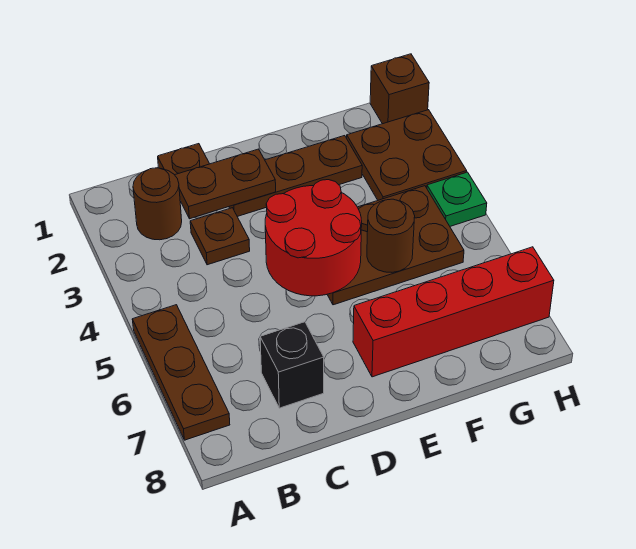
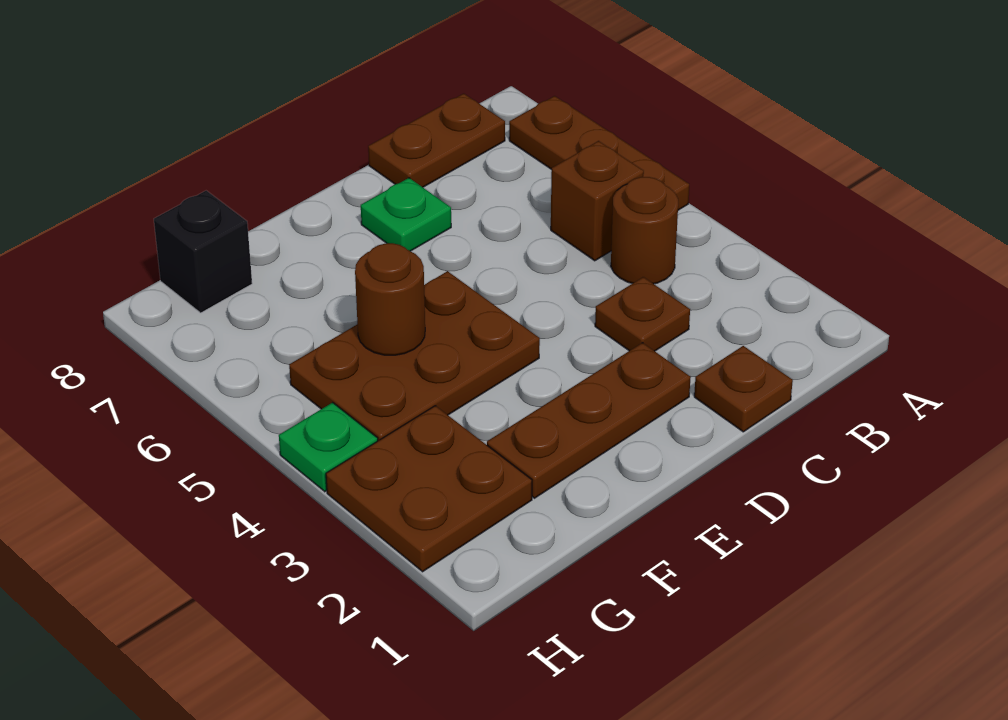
brown 1x1 round brick [133,168,182,240] -> brown 1x1 round brick moved to [611,177,678,284]
brown 1x2 plate [175,149,276,219] -> brown 1x2 plate moved to [368,94,505,187]
black 1x1 brick [260,322,324,408] -> black 1x1 brick moved to [154,191,252,313]
red 2x2 round brick [265,180,362,296] -> none
none -> green 1x1 plate [361,178,451,251]
red 1x4 brick [353,247,554,377] -> none
brown 1x1 brick [370,54,429,124] -> brown 1x1 brick moved to [551,141,644,261]

